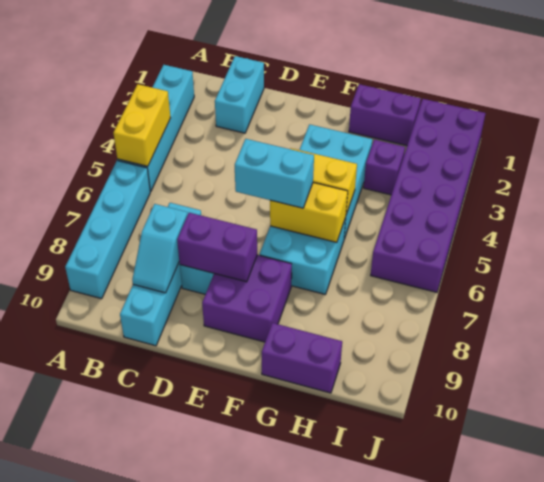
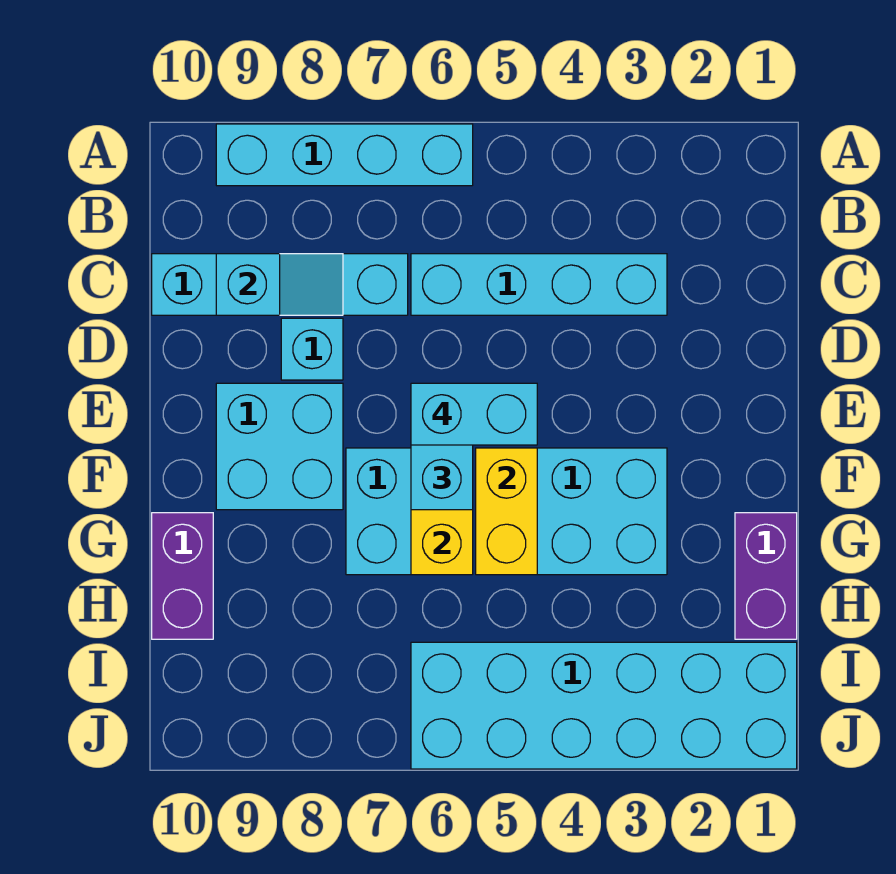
cyan 1x4 brick [118,65,194,191] -> cyan 1x4 brick moved to [411,254,667,315]
yellow 1x2 brick [113,84,170,166] -> none
cyan 1x2 brick [215,56,264,133] -> cyan 1x2 brick moved to [411,383,537,445]
cyan 1x2 slope [132,204,187,293] -> cyan 1x2 slope turned to [216,254,343,315]
purple 1x2 brick [177,213,257,282] -> none
purple 2x2 brick [202,255,292,342] -> cyan 2x2 brick [216,383,343,510]
purple 1x1 brick [364,140,405,195] -> none
purple 2x6 brick [371,99,485,292] -> cyan 2x6 brick [411,642,797,769]

